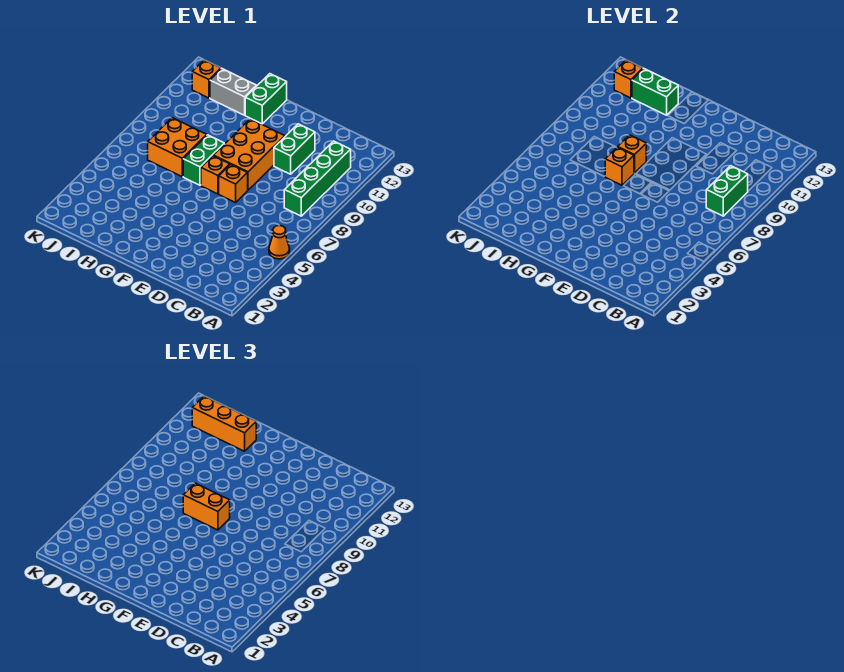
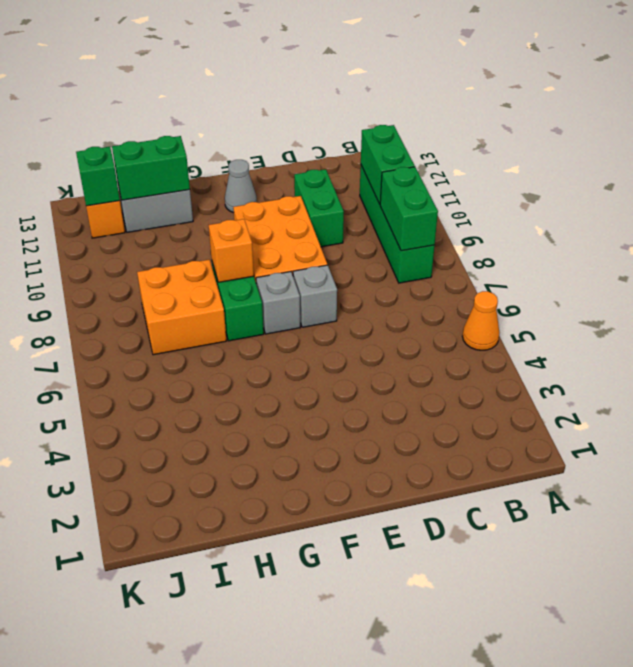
orange 1x1 brick [219,164,248,203] -> grey 1x1 brick [293,265,337,327]
orange 1x1 brick [201,156,230,194] -> grey 1x1 brick [256,272,300,334]
orange 1x2 brick [183,483,230,530] -> none
none -> grey 1x1 cone [225,160,257,213]
orange 1x1 brick [605,147,634,185] -> none
green 1x2 brick [245,74,287,124] -> green 1x2 brick moved to [361,125,415,204]
orange 1x3 brick [192,396,256,451] -> none
orange 1x1 brick [614,60,643,98] -> green 1x1 brick [76,147,120,206]

